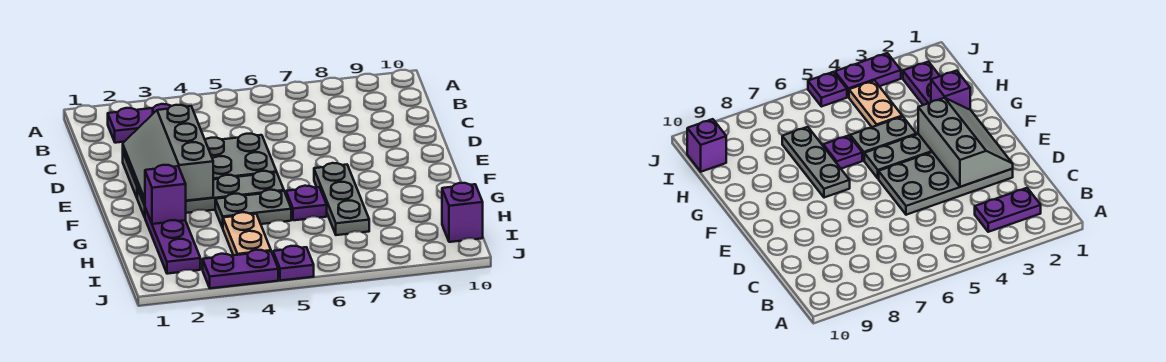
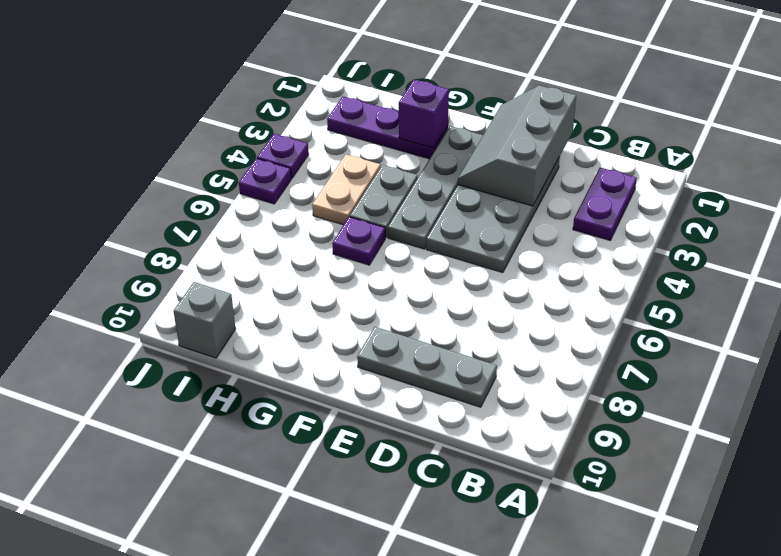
grey 2x3 slope [123,105,213,205] -> grey 2x3 slope turned to [458,85,576,206]
grey 1x3 plate [314,163,369,235] -> grey 1x3 plate moved to [357,327,497,407]
tan 1x2 plate [223,212,271,255] -> tan 1x2 plate turned to [312,155,381,225]
purple 1x1 brick [442,183,483,242] -> grey 1x1 brick [174,282,235,358]
purple 1x2 plate [203,250,278,288] -> purple 1x1 plate [257,134,309,178]

